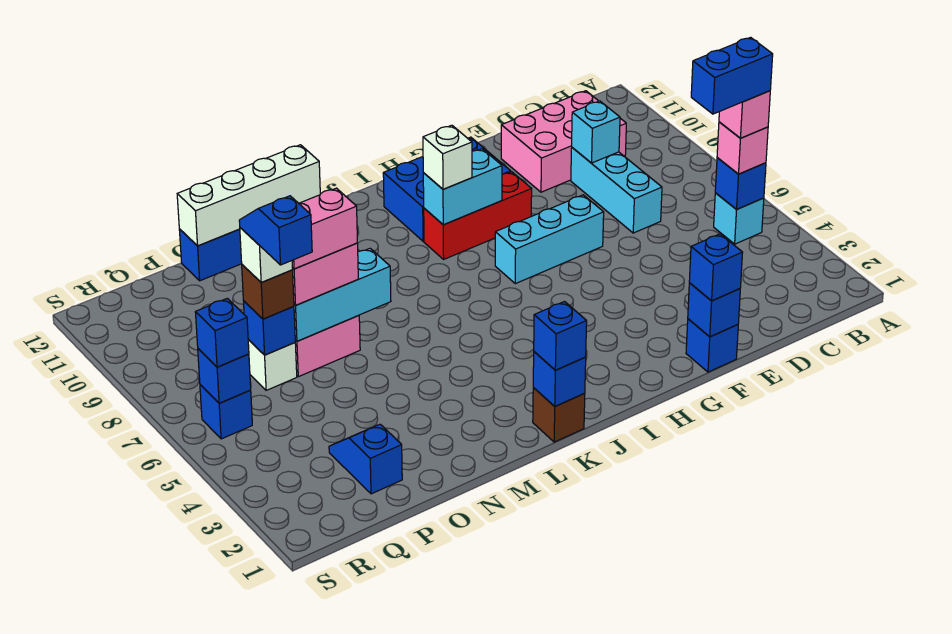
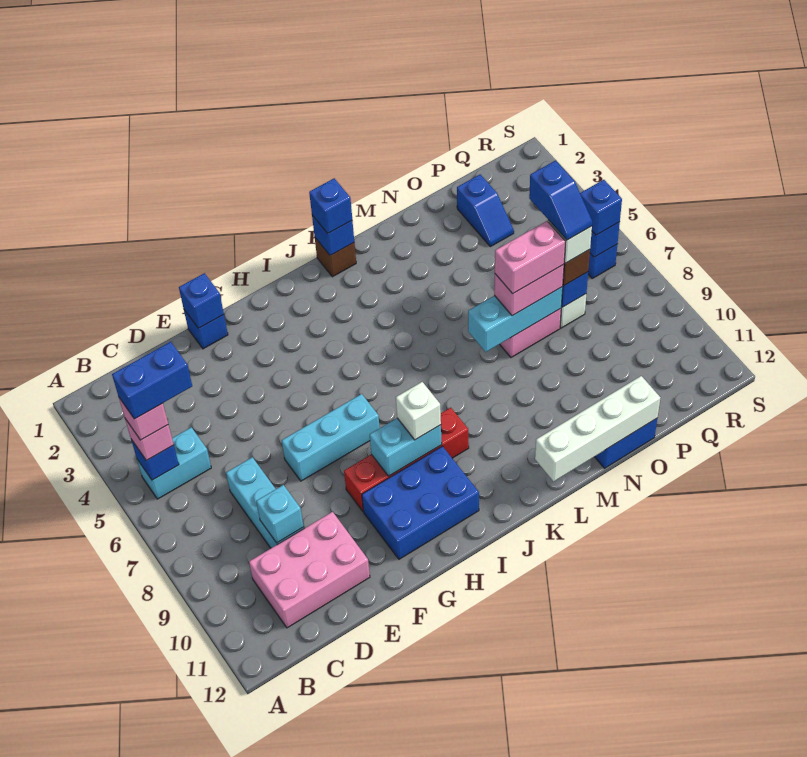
cyan 1x1 brick [714,193,764,244] -> cyan 1x2 brick [137,427,211,499]
blue 1x1 brick [689,234,743,301] -> none
red 1x3 brick [424,172,532,259] -> red 1x4 brick [344,408,469,511]

